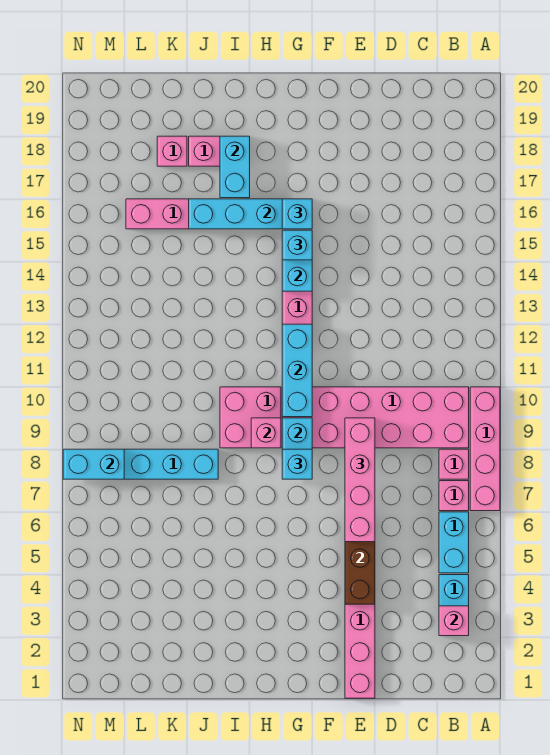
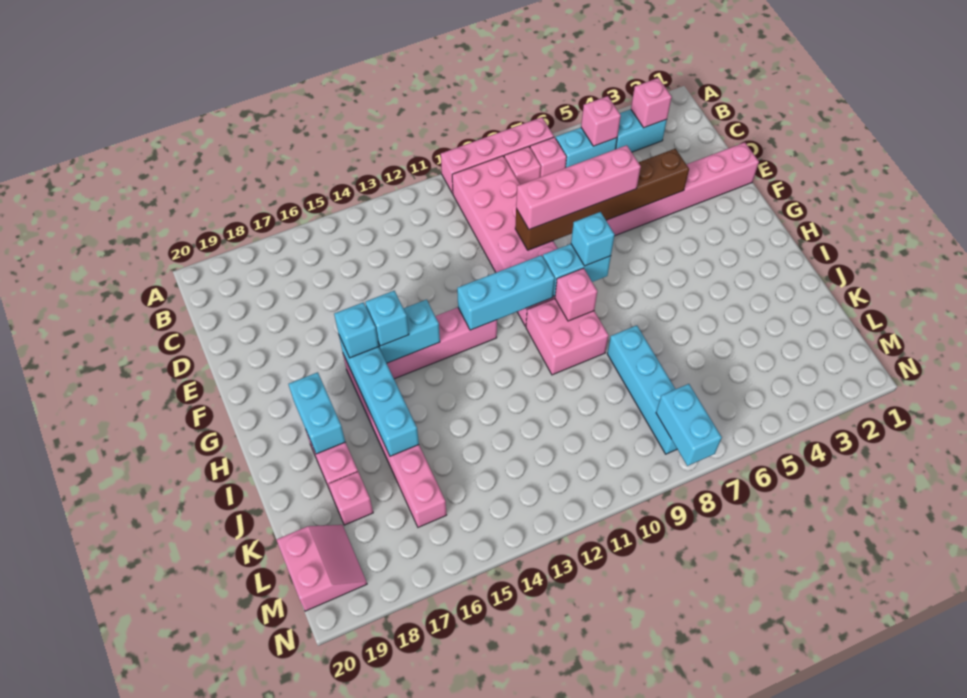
none -> pink 1x1 brick [581,96,621,146]
cyan 1x2 brick [220,136,250,198] -> cyan 1x2 brick turned to [288,372,345,454]
none -> pink 2x2 slope [276,525,367,611]

